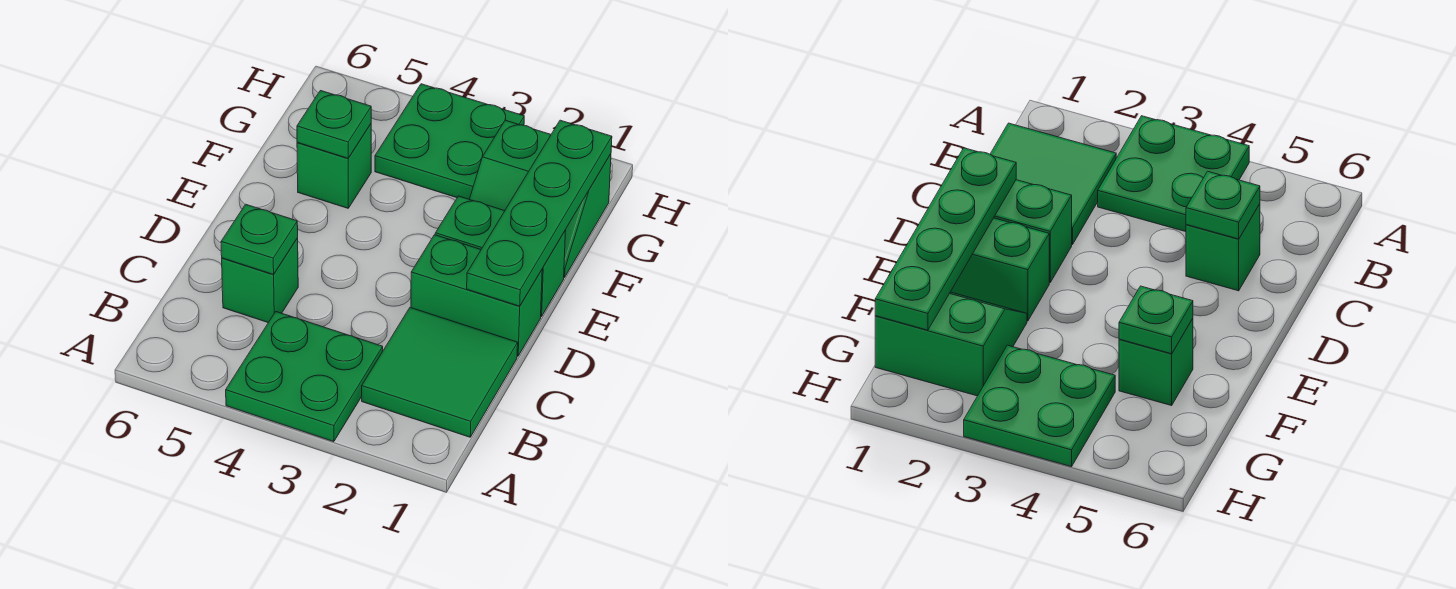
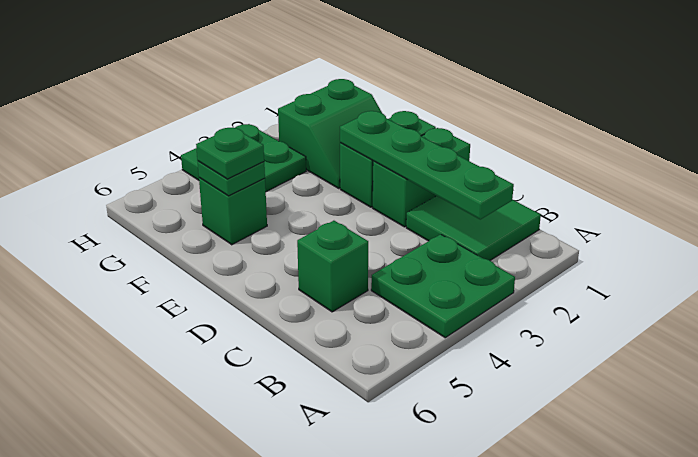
green 1x1 plate [221,204,298,275] -> green 1x1 plate moved to [196,128,264,179]
green 1x4 plate [467,120,612,306] -> green 1x4 plate moved to [340,111,514,219]

